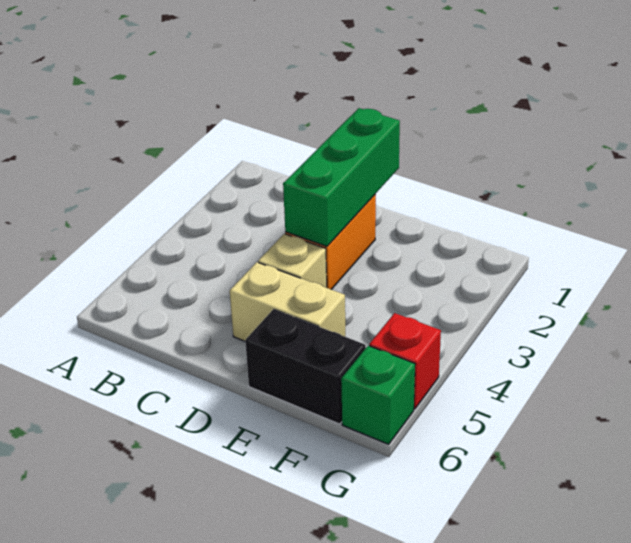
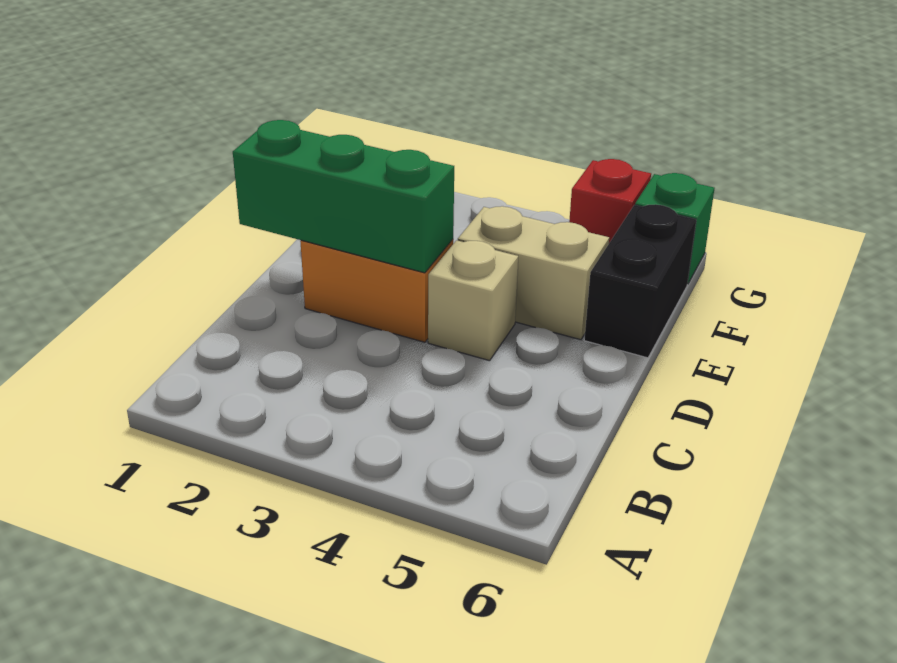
tan 1x2 brick [230,262,345,341] -> tan 1x2 brick turned to [458,206,609,340]

